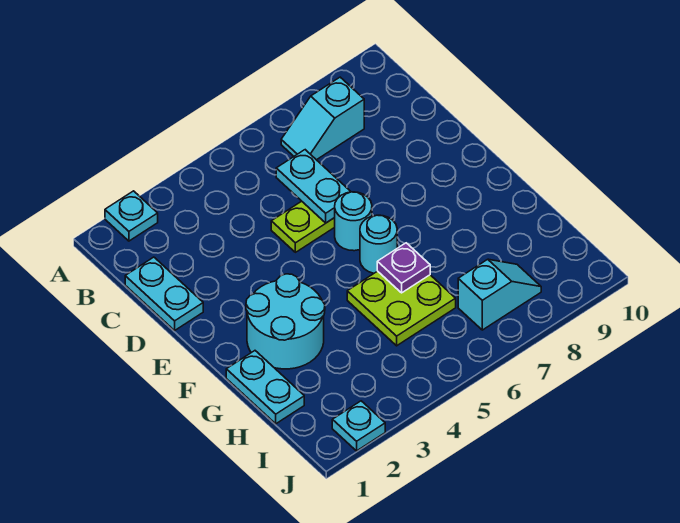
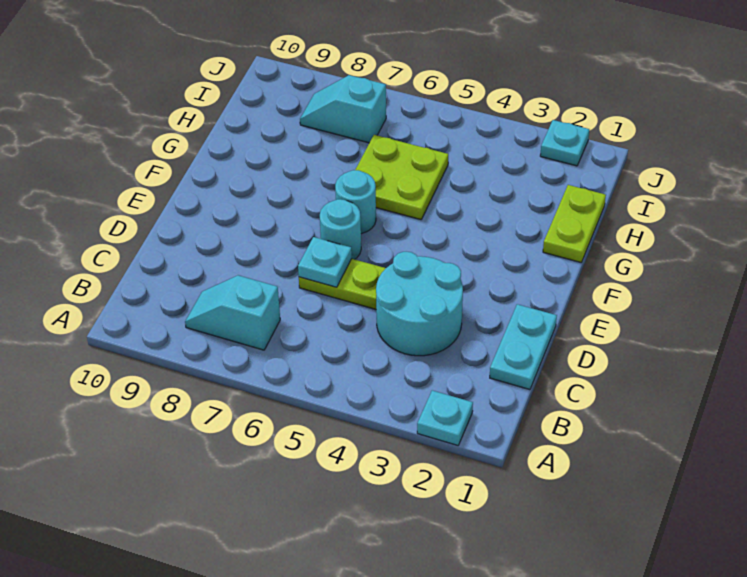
cyan 1x2 slope [281,77,364,160] -> cyan 1x2 slope turned to [185,275,280,350]
cyan 1x2 plate [276,150,351,223] -> cyan 1x1 plate [298,237,352,287]
cyan 2x2 round brick [246,274,325,369] -> cyan 2x2 round brick moved to [376,252,463,356]
cyan 1x2 plate [226,351,304,424] -> lime 1x2 plate [543,185,606,262]
purple 1x1 plate [377,243,430,293] -> none

